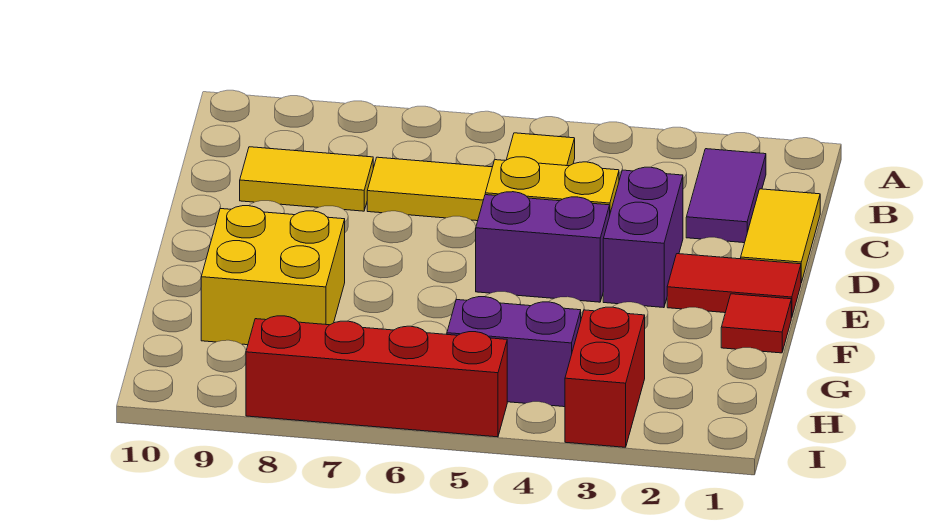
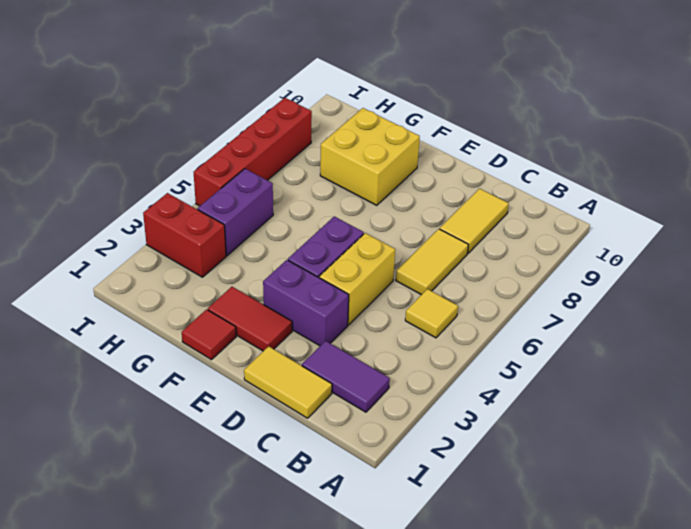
red 1x2 tile [667,254,801,318] -> red 1x2 tile turned to [208,287,292,351]

